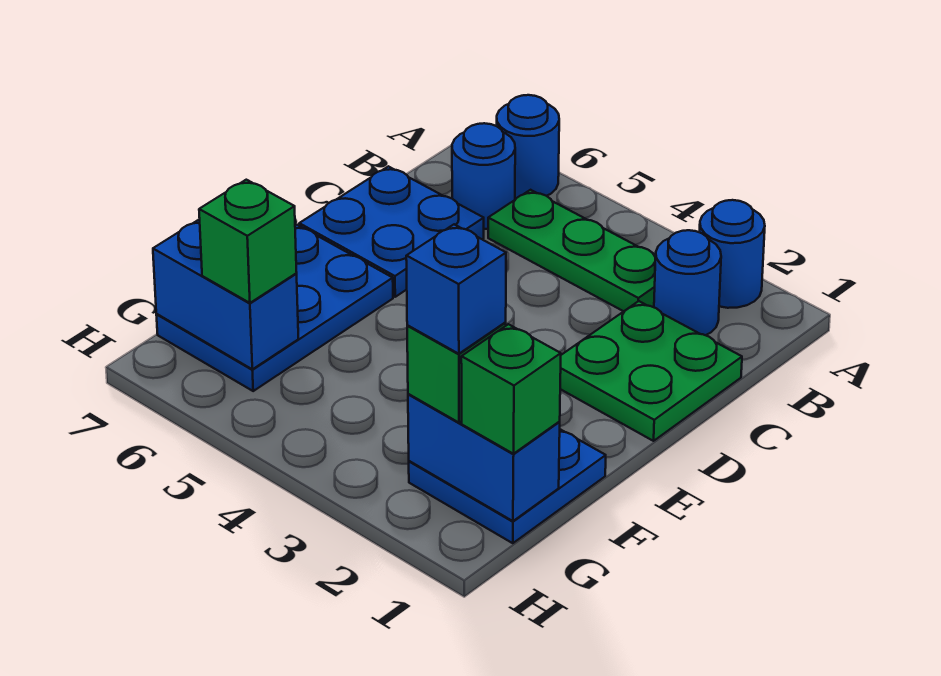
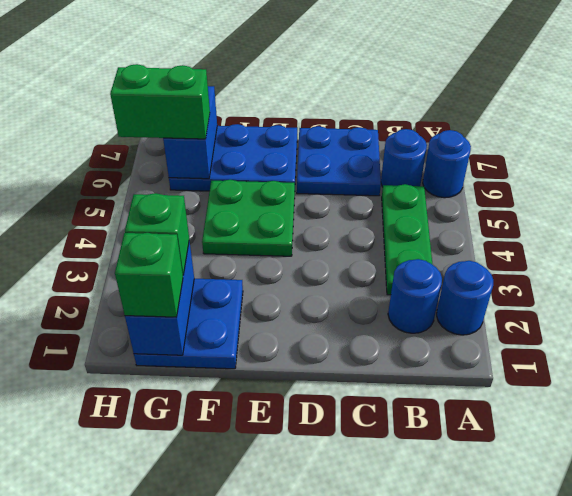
green 2x2 plate [560,301,742,441] -> green 2x2 plate moved to [202,180,295,256]
blue 1x1 brick [406,224,506,354] -> none
green 1x1 brick [199,180,297,303] -> green 1x2 brick [110,64,210,139]

